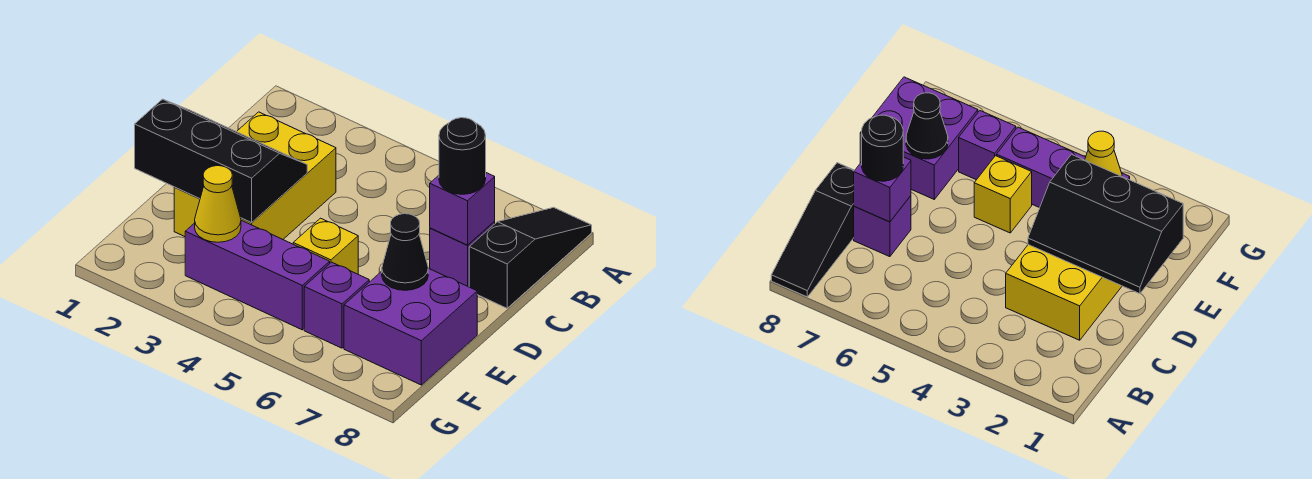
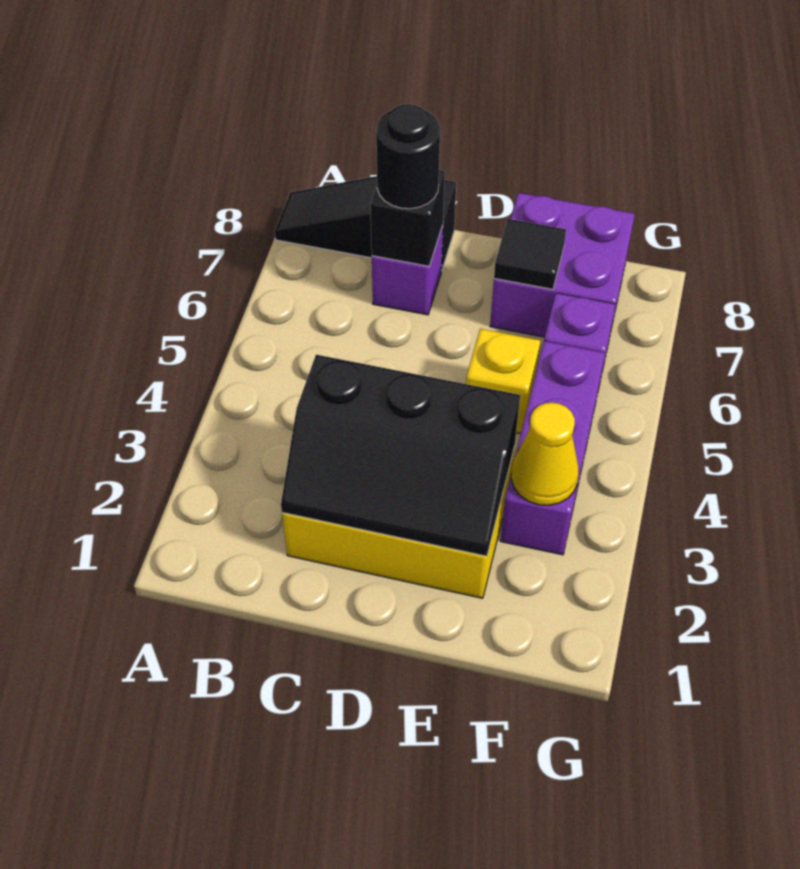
purple 1x1 brick [430,173,495,245] -> black 1x1 brick [370,170,445,266]
black 2x3 slope [135,99,307,223] -> black 2x3 slope turned to [281,355,520,556]
black 1x1 cone [382,214,428,290] -> black 1x1 tile [494,219,566,289]

